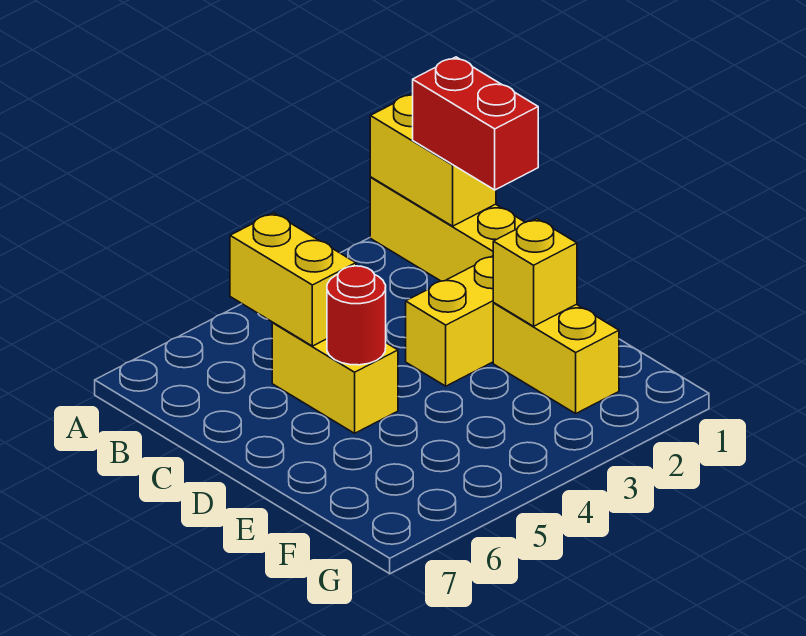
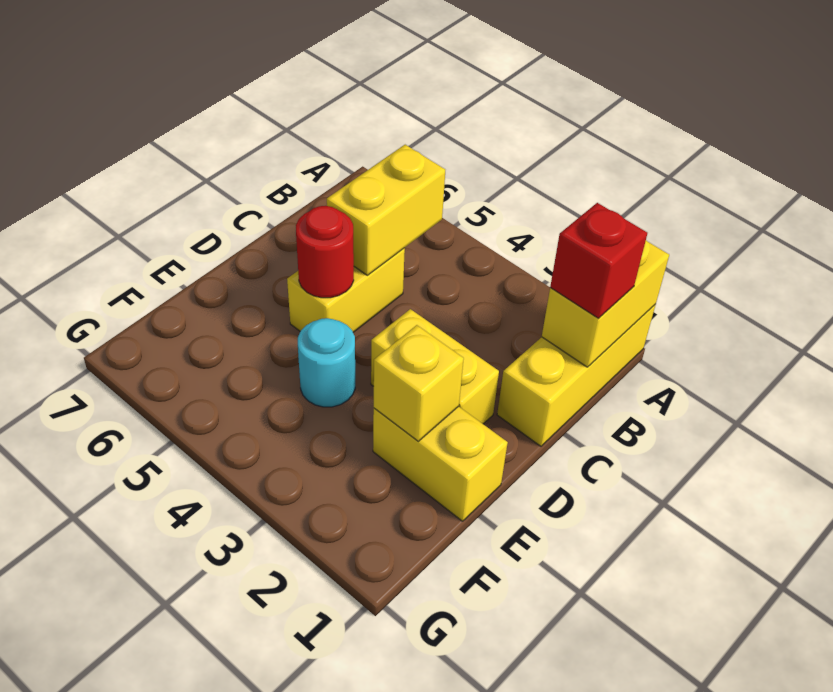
red 1x2 brick [413,57,538,190] -> red 1x1 brick [550,203,647,318]
yellow 1x2 brick [493,303,619,413] -> yellow 1x2 brick turned to [373,406,508,521]
none -> cyan 1x1 round brick [298,318,355,407]

